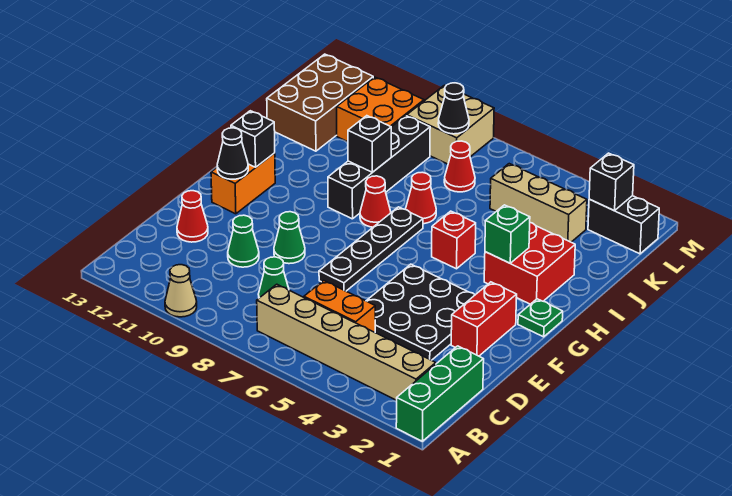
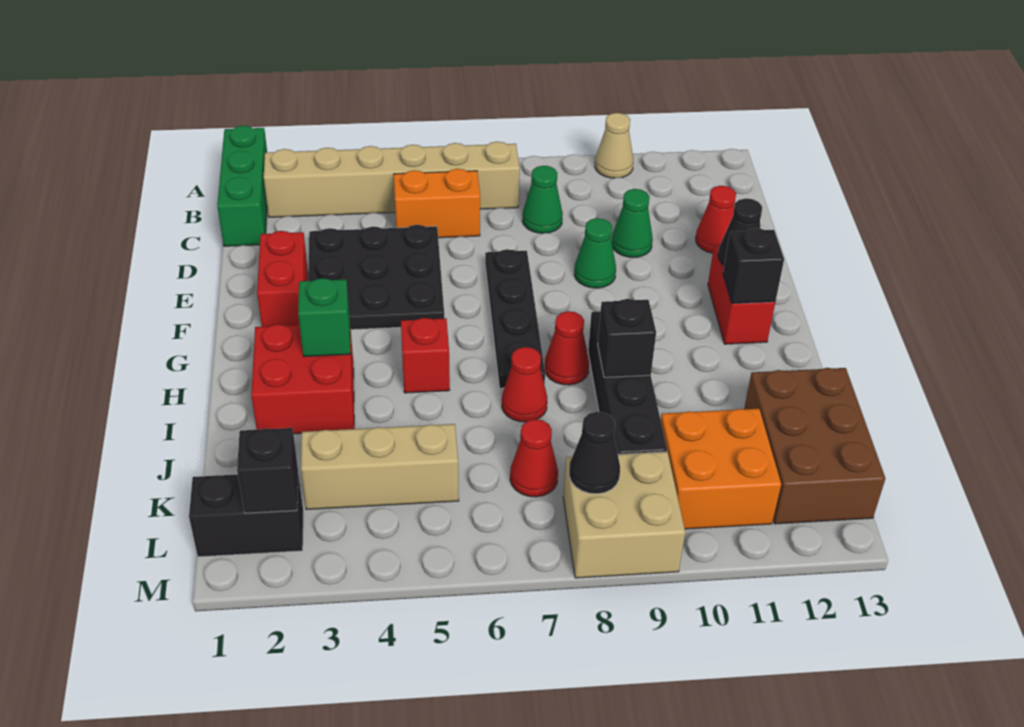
orange 1x2 brick [211,153,275,214] -> red 1x2 brick [708,244,775,344]
green 1x1 plate [518,299,563,337] -> none

